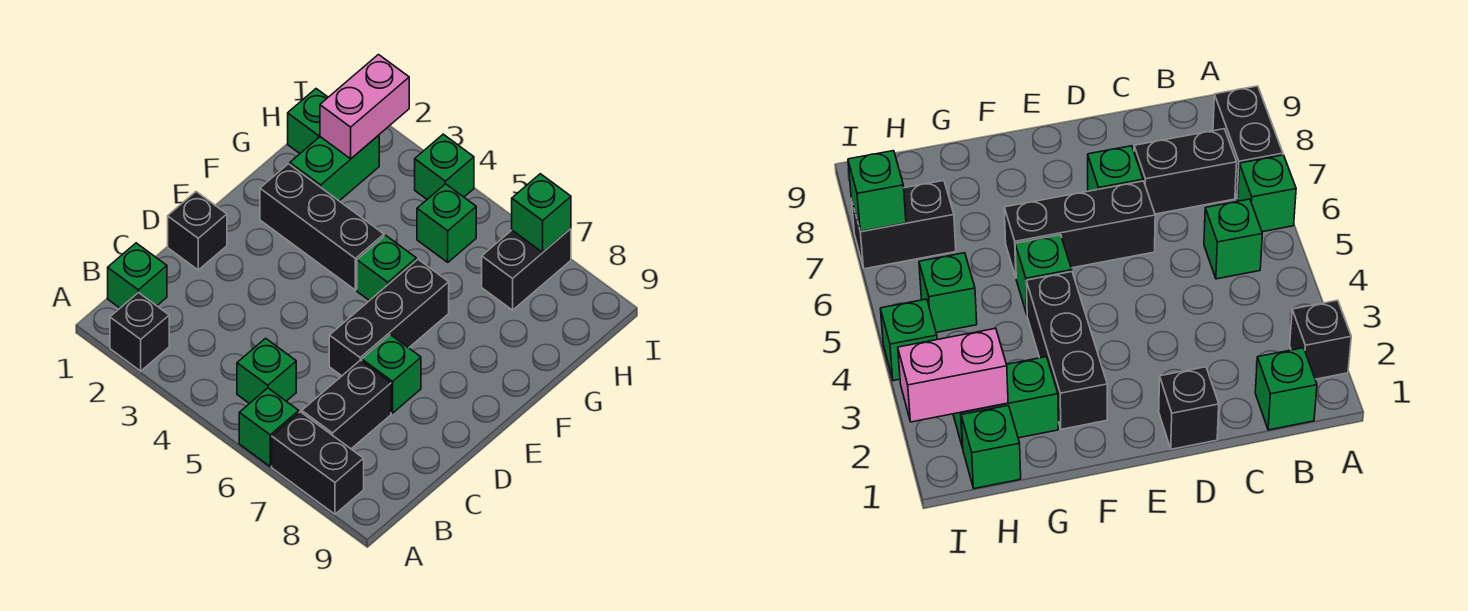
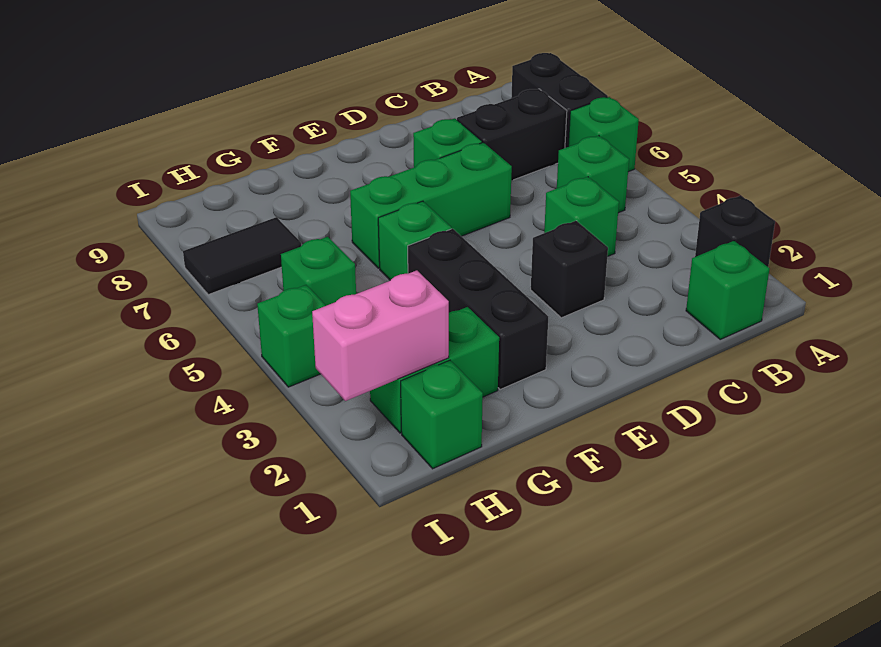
black 1x1 brick [168,192,227,270] -> black 1x1 brick moved to [531,221,608,318]
black 1x3 brick [329,259,449,376] -> green 1x3 brick [350,142,512,268]
black 1x2 brick [482,229,571,310] -> black 1x2 tile [183,217,301,295]
green 1x1 brick [512,174,571,252] -> green 1x1 brick moved to [544,177,619,257]

